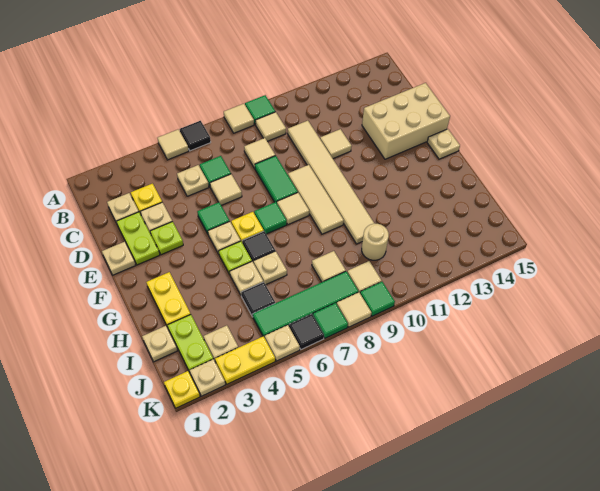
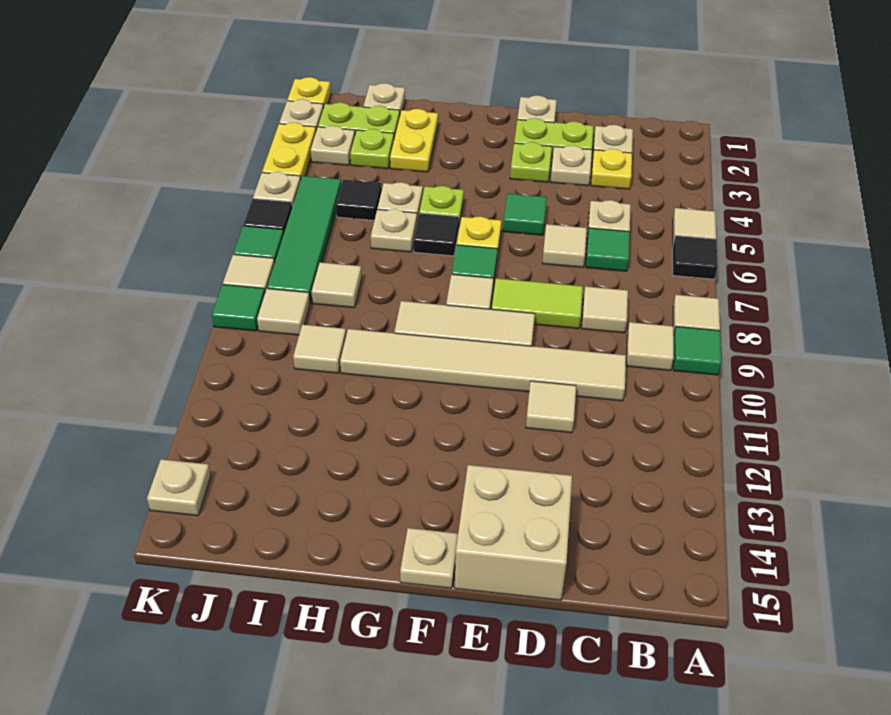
green 1x2 tile [255,156,298,203] -> lime 1x2 tile [492,278,583,329]
tan 2x3 brick [362,83,450,159] -> tan 2x2 brick [455,465,572,600]
tan 1x1 plate [208,222,241,254] -> tan 1x1 plate moved to [147,459,211,516]
yellow 1x2 plate [146,272,191,325] -> yellow 1x2 plate turned to [390,109,438,172]
none -> lime 1x1 plate [350,129,394,169]
tan 1x1 round brick [362,224,389,260] -> tan 1x1 tile [293,325,346,373]

